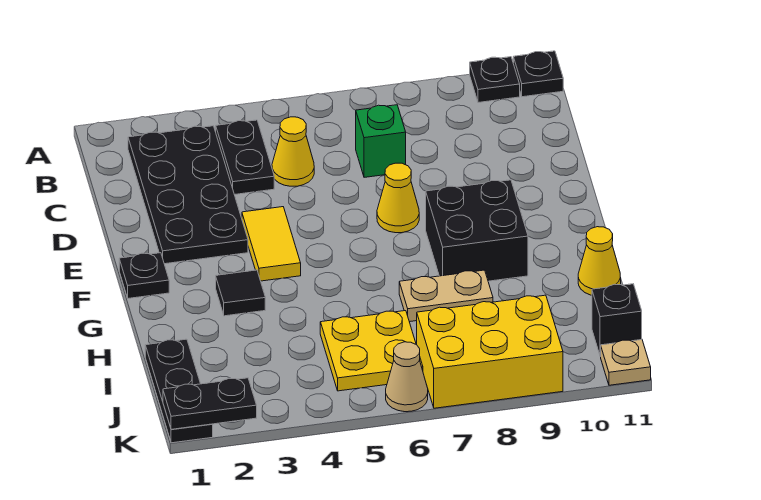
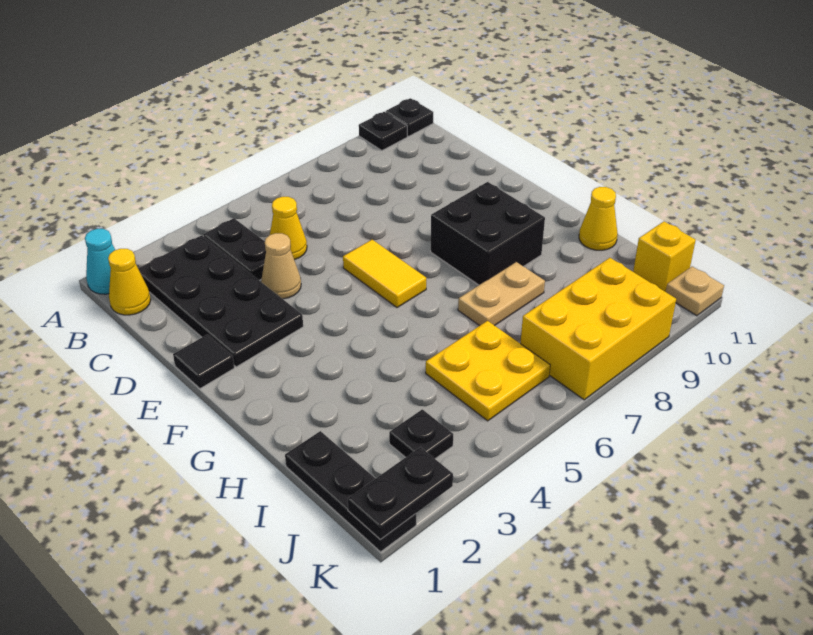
none -> cyan 1x1 cone [85,229,115,294]
green 1x1 brick [356,105,406,177] -> none
yellow 1x2 tile [242,207,301,281] -> yellow 1x2 tile moved to [343,240,426,308]
yellow 1x1 cone [377,163,419,233] -> yellow 1x1 cone moved to [108,249,151,315]
black 1x1 plate [119,253,169,298] -> black 1x1 plate moved to [389,409,453,459]
black 1x1 tile [216,270,265,316] -> black 1x1 tile moved to [173,334,234,389]
black 1x1 brick [592,284,642,357] -> yellow 1x1 brick [633,221,696,292]
tan 1x1 cone [386,342,428,412] -> tan 1x1 cone moved to [261,233,301,299]

